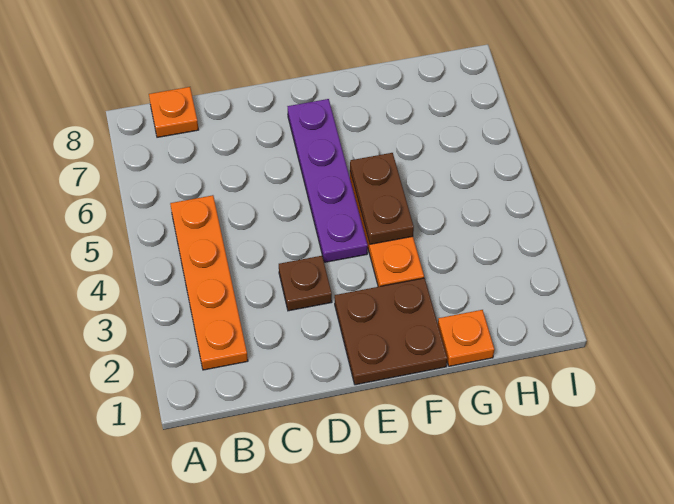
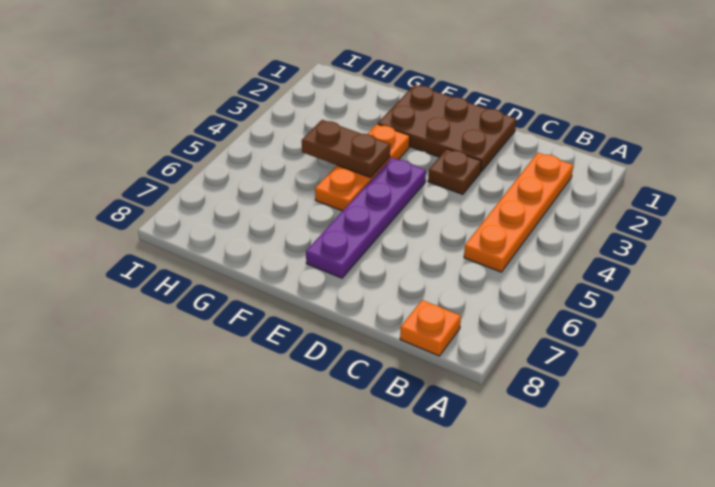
brown 2x2 plate [335,278,447,385] -> brown 2x3 plate [378,85,516,172]
brown 1x2 plate [350,153,414,244] -> brown 1x2 plate turned to [302,120,390,178]
orange 1x1 plate [438,310,494,366] -> none

